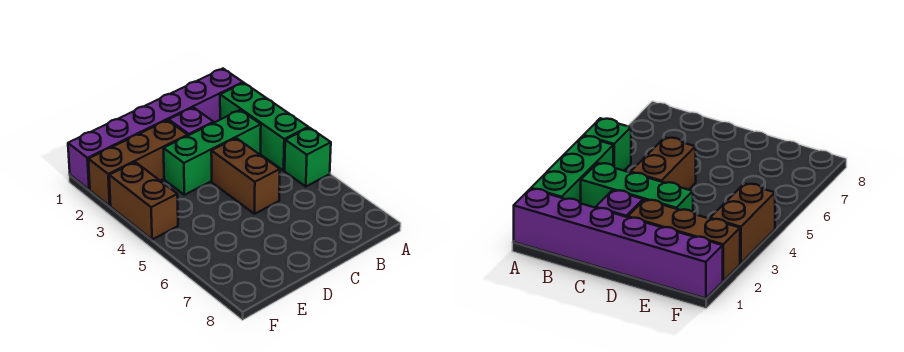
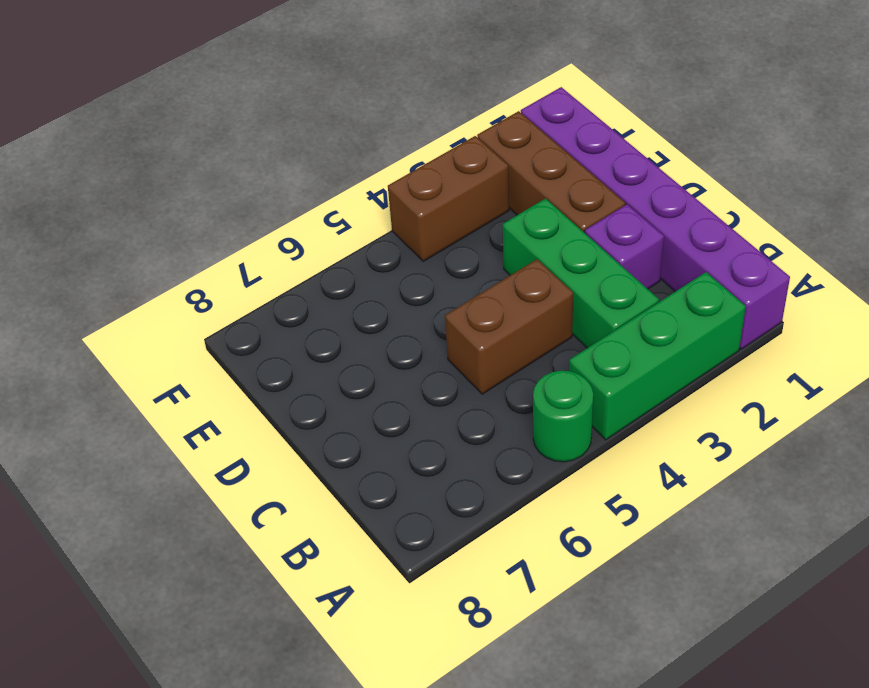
green 1x1 brick [285,128,331,186] -> green 1x1 round brick [533,371,593,462]

